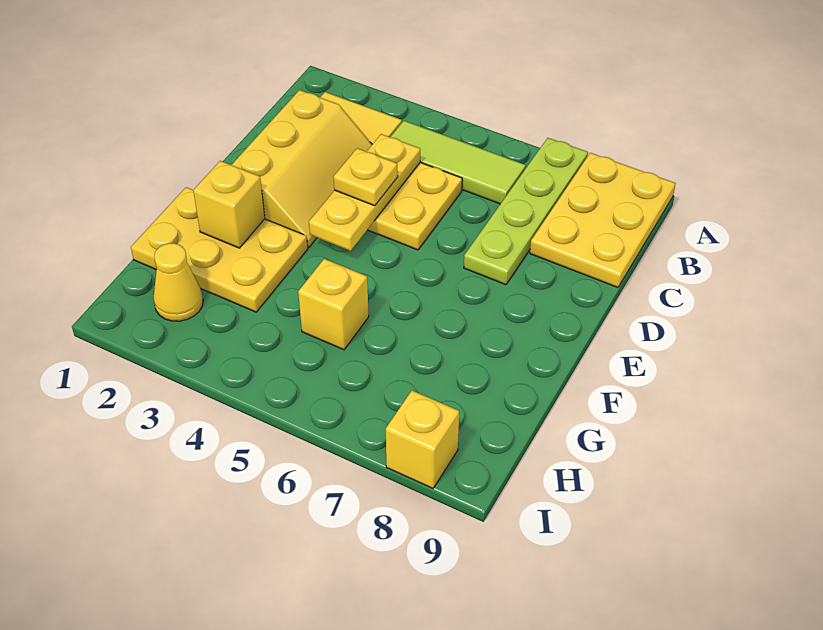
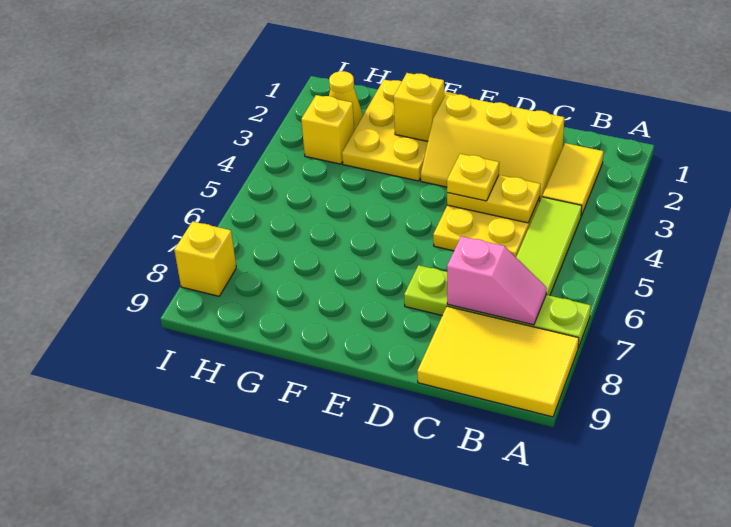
yellow 2x3 plate [530,153,676,287] -> yellow 2x3 tile [417,306,579,417]
none -> pink 1x2 slope [447,236,547,325]
yellow 1x3 plate [309,134,420,251] -> yellow 1x2 plate [447,175,540,223]
yellow 1x1 brick [298,259,369,350] -> yellow 1x1 brick moved to [301,95,354,164]

